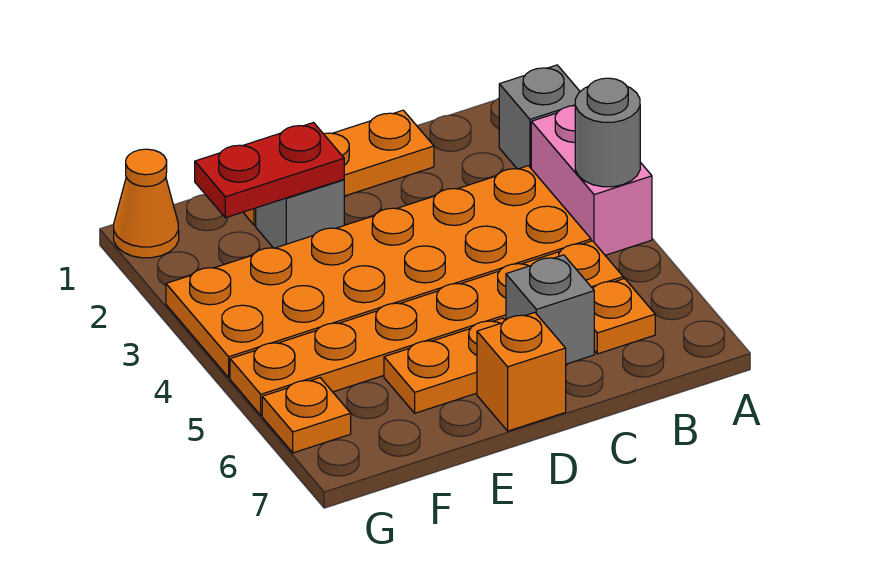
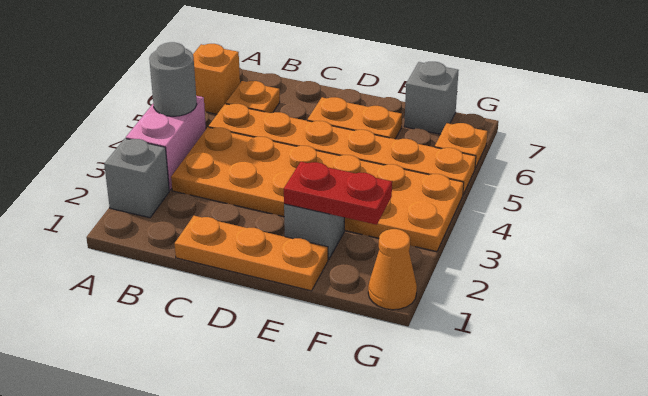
grey 1x1 brick [506,255,594,364] -> grey 1x1 brick moved to [404,62,459,134]
orange 1x1 brick [477,312,566,431] -> orange 1x1 brick moved to [193,44,240,114]

